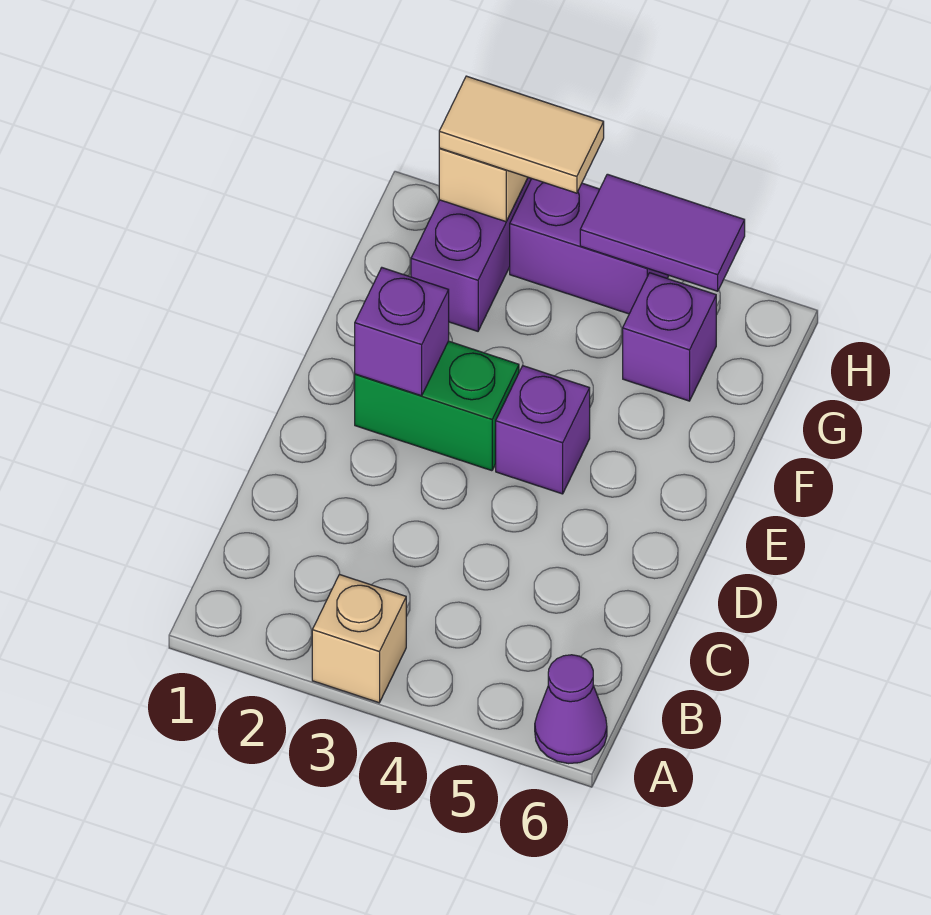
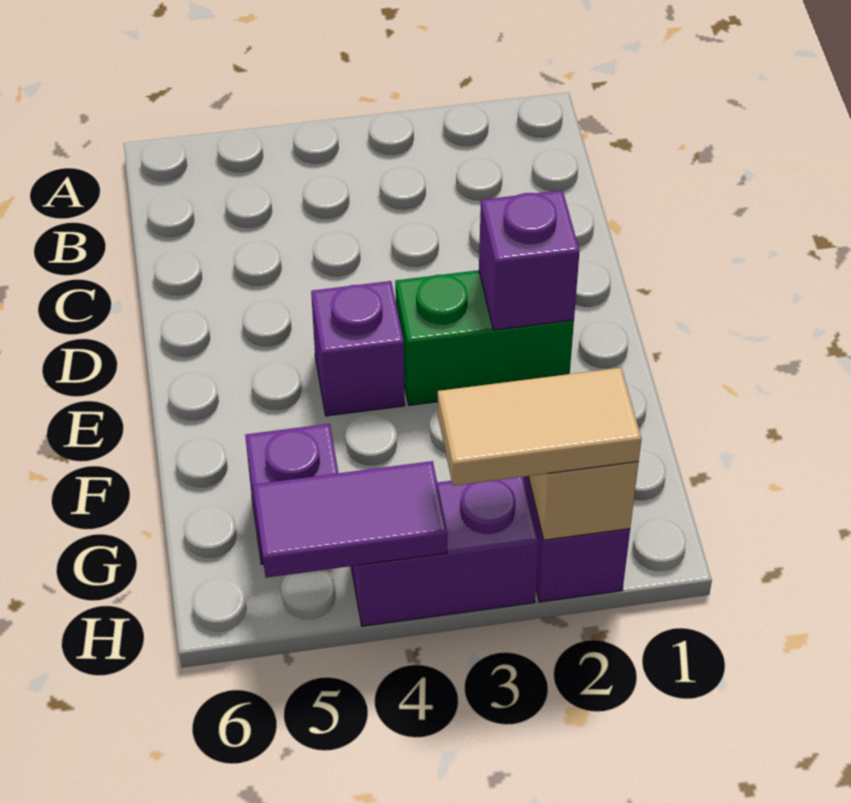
tan 1x1 brick [312,574,406,703] -> none
purple 1x1 cone [535,655,607,764] -> none

